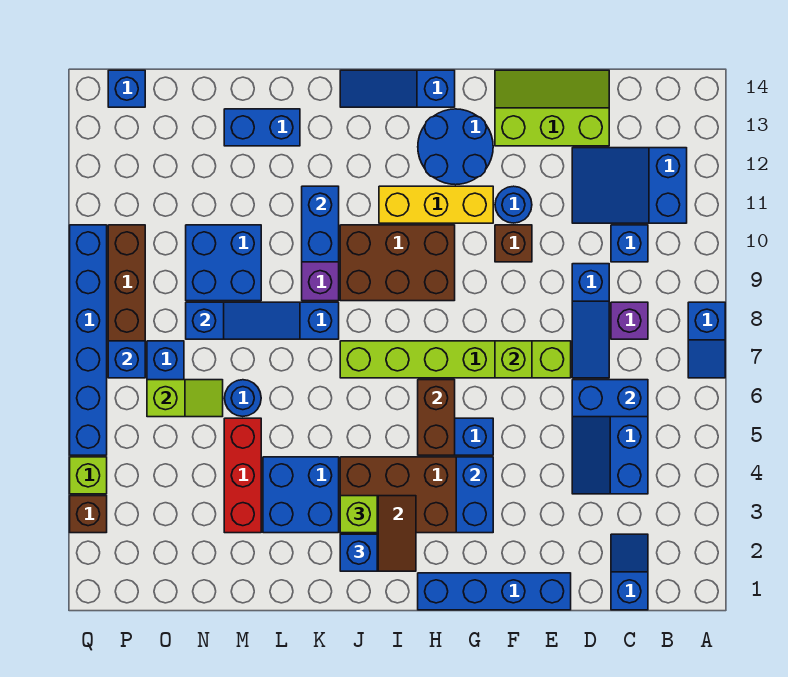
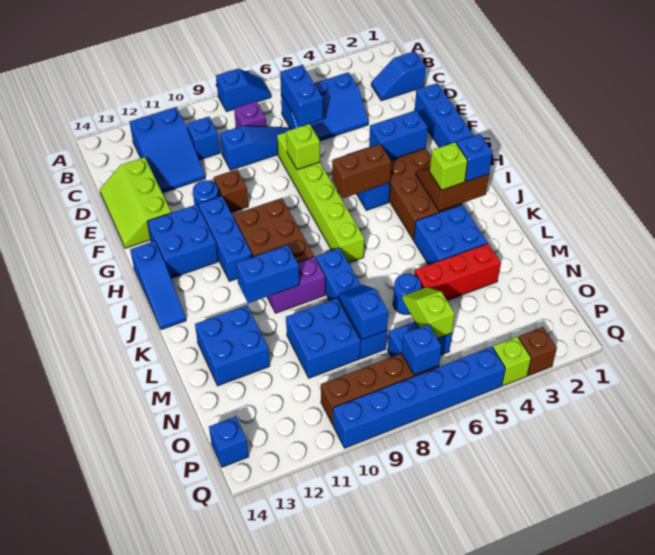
yellow 1x3 brick [379,186,493,223] -> blue 1x3 brick [198,196,252,281]
blue 2x2 round brick [418,109,493,185] -> blue 2x2 brick [147,204,218,278]
blue 1x3 slope [186,302,300,339] -> blue 1x2 slope [338,285,388,340]
blue 1x2 brick [224,109,300,146] -> blue 2x2 brick [195,305,270,386]

